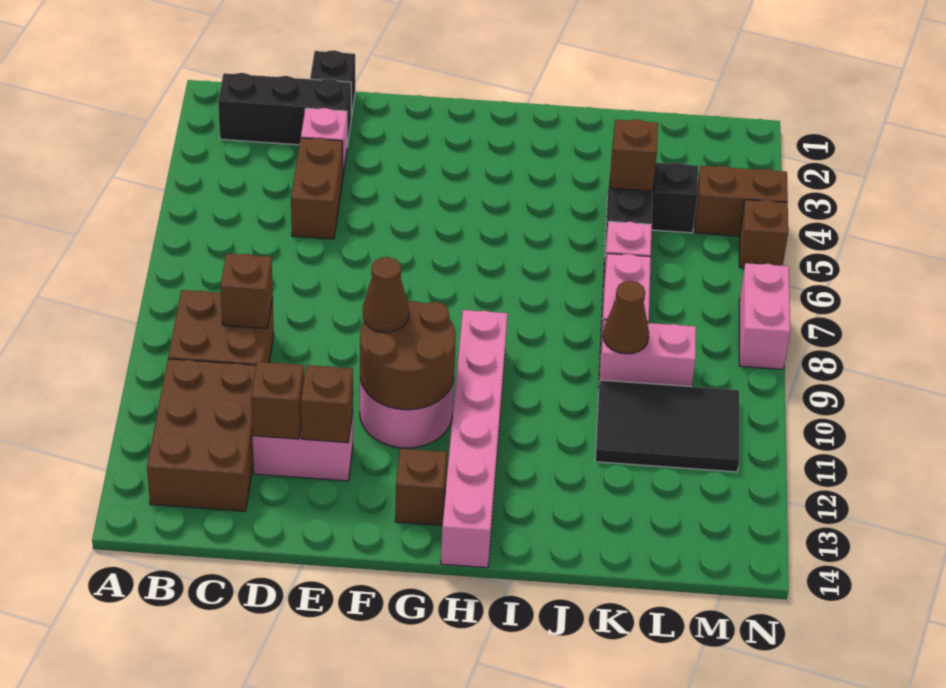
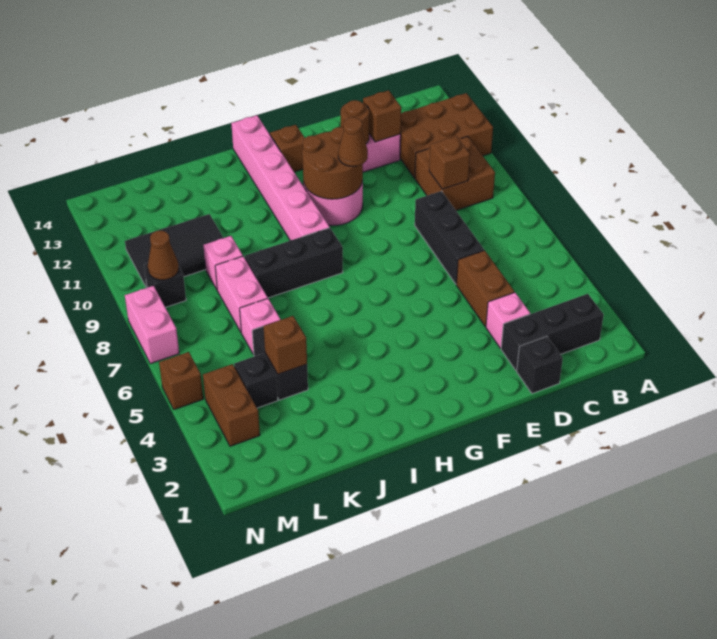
brown 2x3 brick [147,359,256,511] -> brown 2x3 brick turned to [400,93,493,178]
none -> black 1x3 brick [415,191,484,284]
brown 1x1 brick [301,365,353,443] -> brown 1x1 round brick [341,100,369,143]
none -> black 1x3 brick [245,228,343,298]
pink 1x2 brick [599,320,696,387] -> pink 1x1 brick [203,236,243,290]
brown 1x1 cone [603,281,649,354] -> brown 1x1 cone moved to [148,231,179,280]
brown 1x2 brick [695,166,788,236] -> brown 1x2 brick turned to [203,364,260,446]
none -> black 1x1 brick [144,263,186,307]

